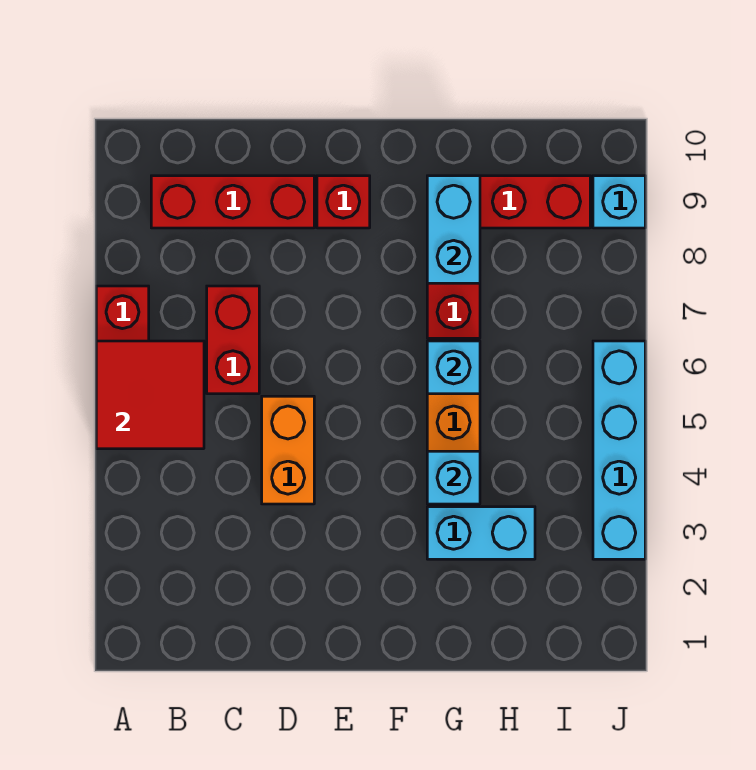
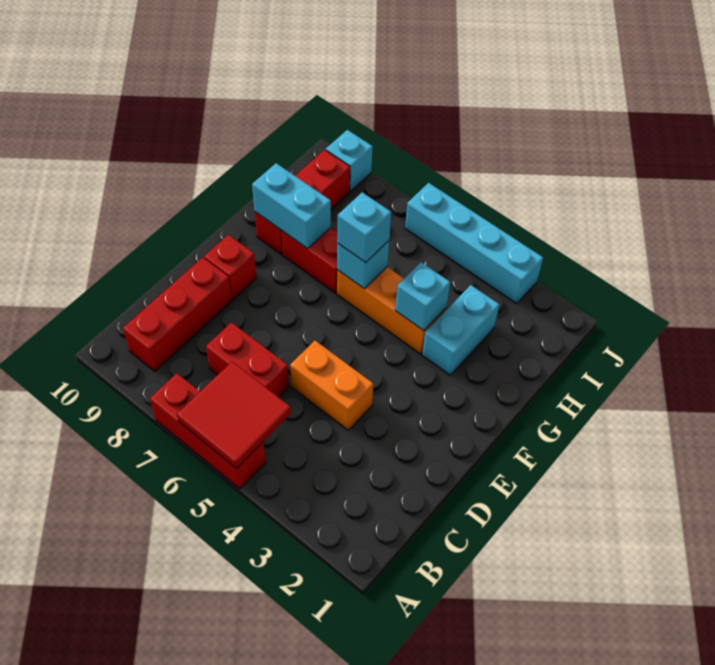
none -> cyan 1x1 brick [337,192,391,263]

